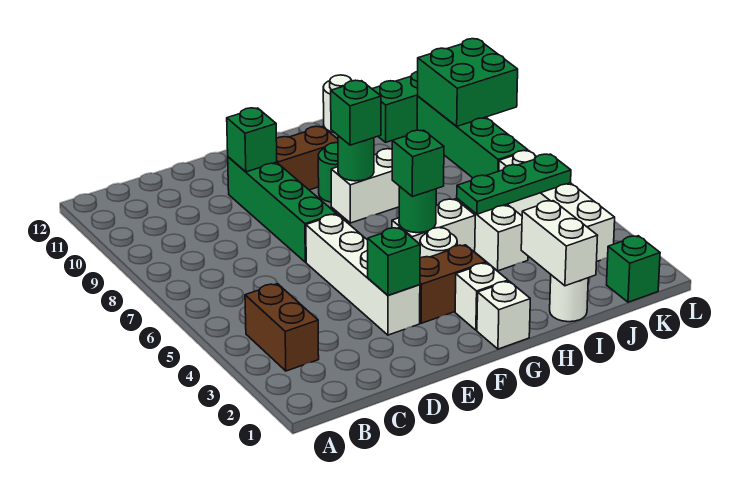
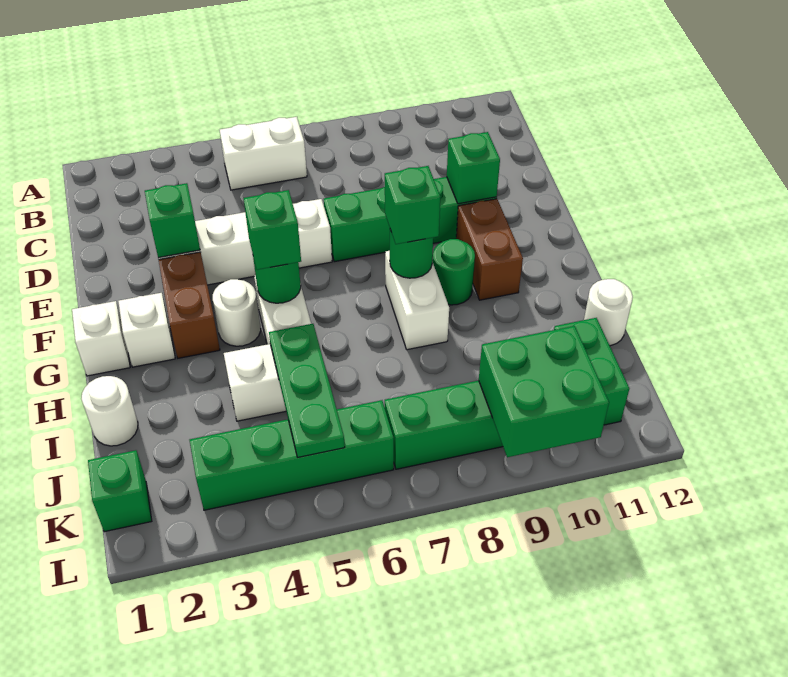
brown 1x2 brick [245,284,319,371] -> none
white 1x2 brick [521,201,598,286] -> white 1x2 brick moved to [220,117,307,190]
white 1x4 brick [499,151,615,261] -> green 1x4 brick [190,400,394,510]

